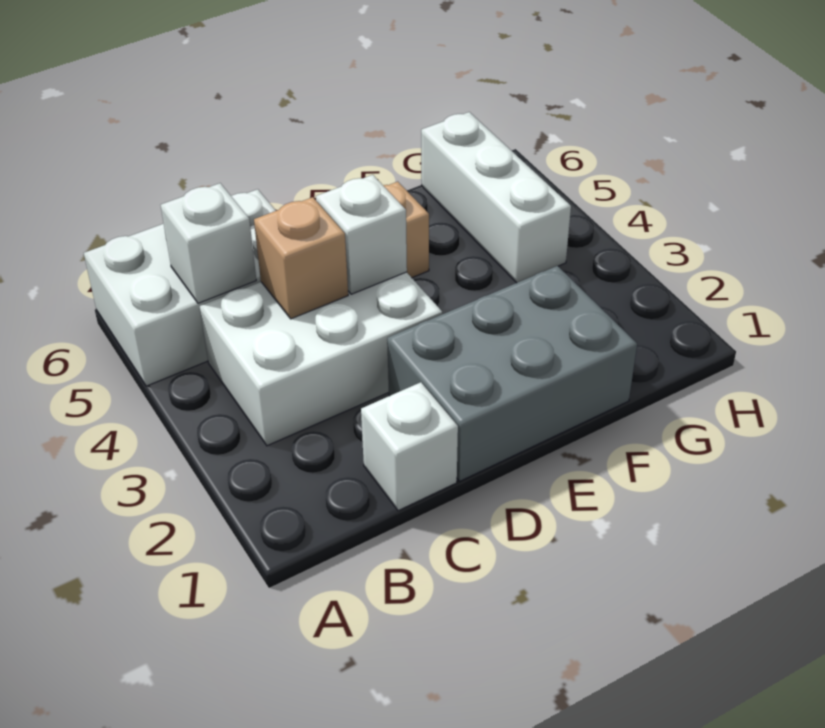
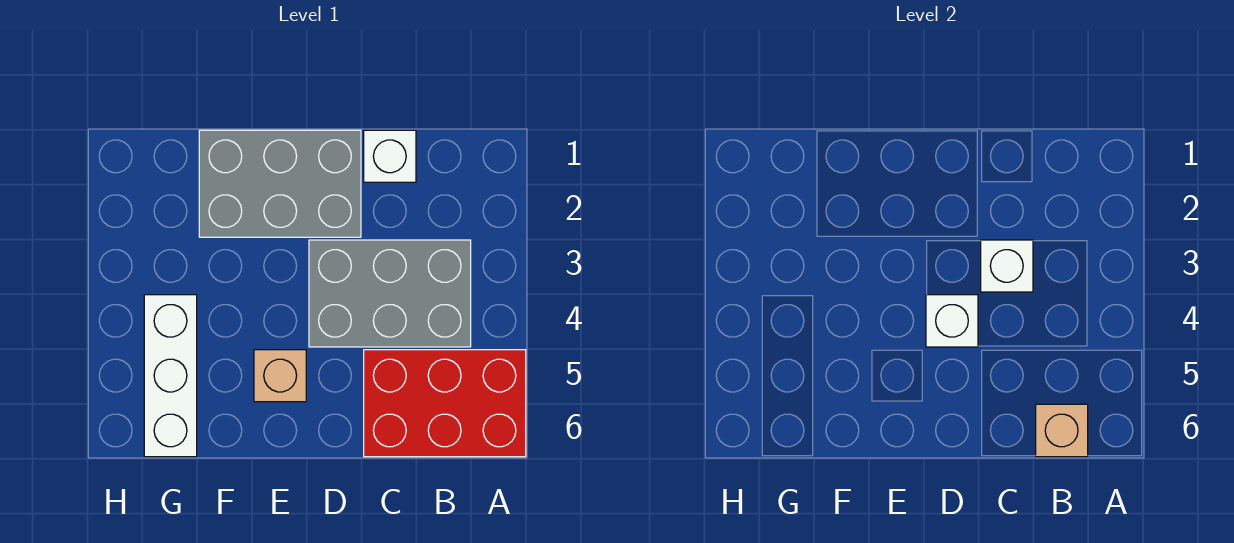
white 2x3 brick [84,189,276,386] -> red 2x3 brick [364,350,526,457]
white 2x3 brick [200,272,442,446] -> grey 2x3 brick [309,240,471,347]
white 1x1 brick [161,183,256,303] -> white 1x1 brick moved to [981,240,1033,292]
tan 1x1 brick [254,197,348,319] -> tan 1x1 brick moved to [1036,404,1088,457]

